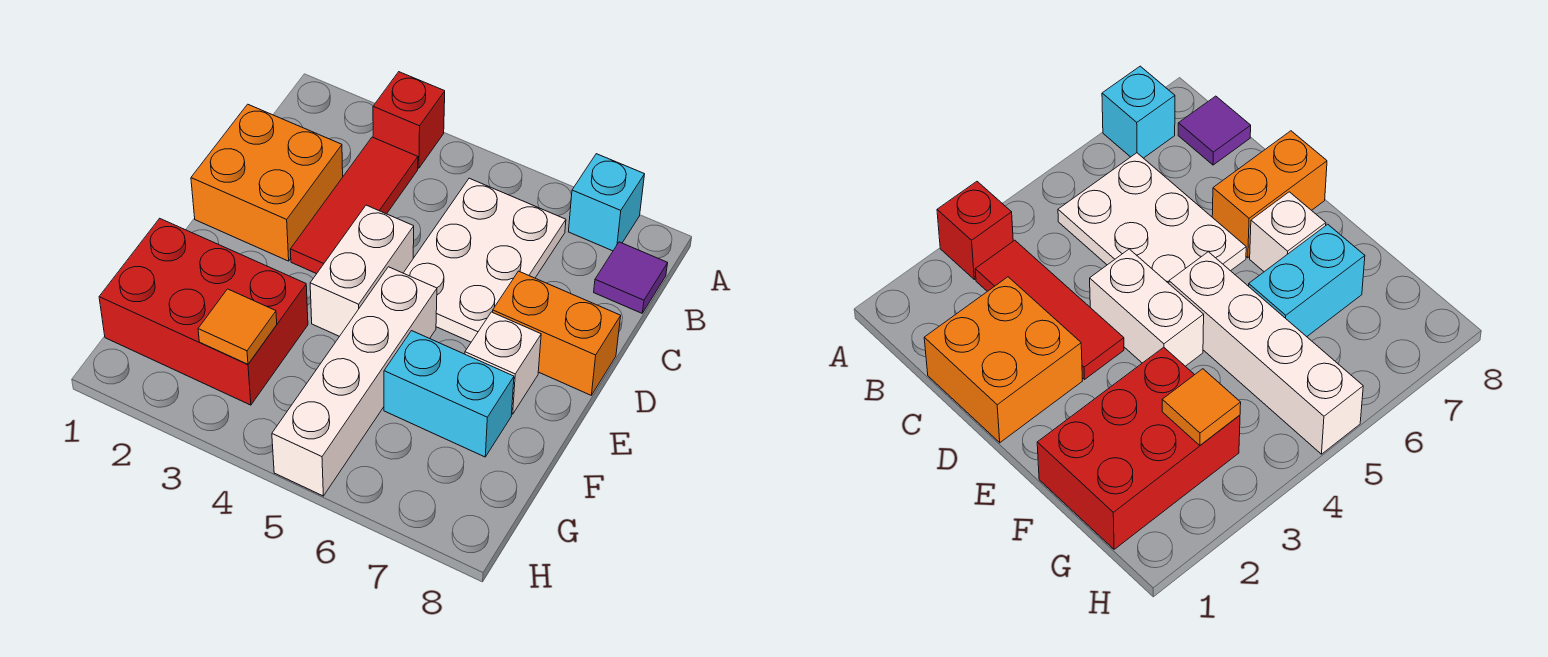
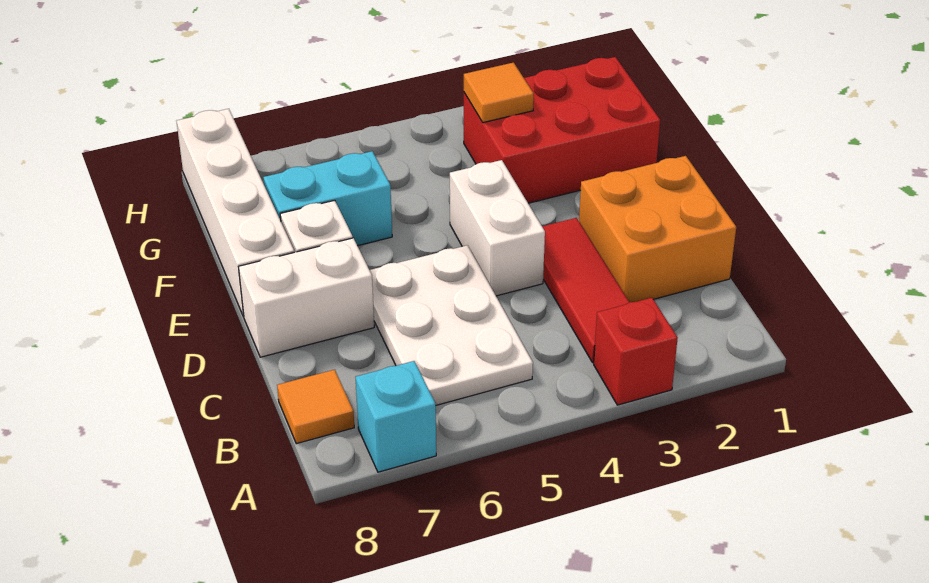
purple 1x1 tile [594,242,668,313] -> orange 1x1 tile [277,370,354,444]
orange 1x2 brick [493,271,621,395] -> white 1x2 brick [239,238,374,357]
white 1x4 brick [272,267,437,496] -> white 1x4 brick moved to [177,109,294,317]

